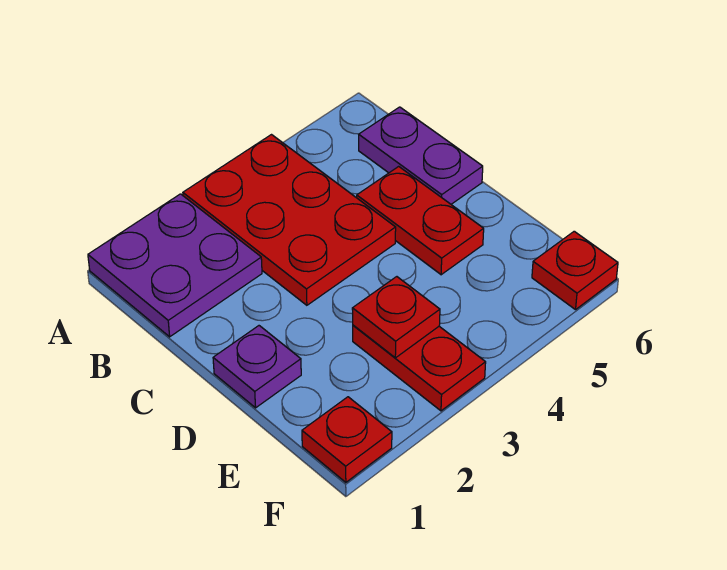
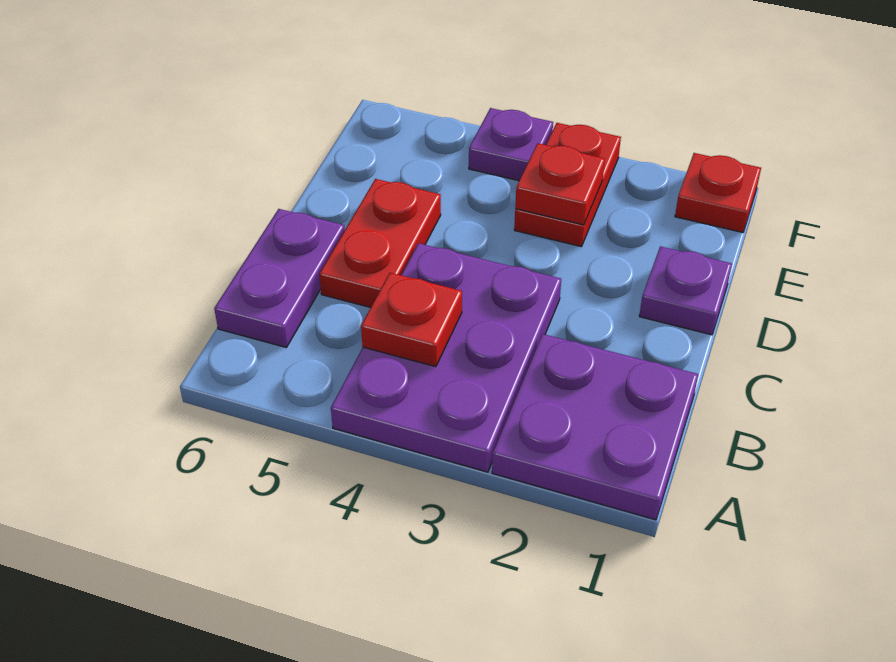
red 2x3 plate [183,135,396,305] -> purple 2x3 plate [331,243,561,472]
none -> purple 1x1 plate [469,108,553,181]
red 1x1 plate [532,231,618,310] -> red 1x1 plate moved to [361,273,462,367]

